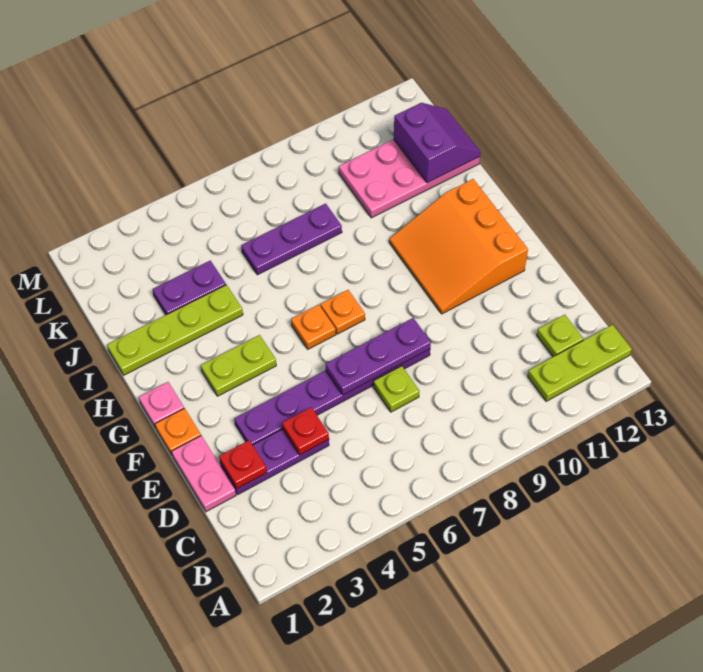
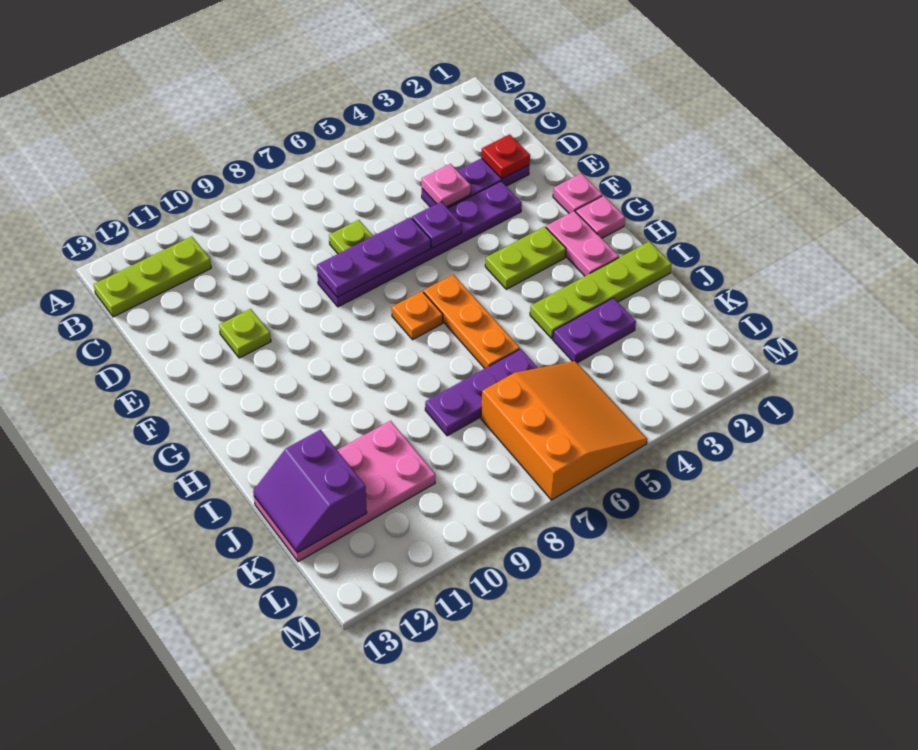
lime 1x1 plate [537,315,583,357] -> lime 1x1 plate moved to [219,309,271,358]
pink 1x2 plate [172,436,236,512] -> pink 1x2 plate moved to [546,211,619,276]
red 1x1 plate [282,407,329,455] -> pink 1x1 plate [422,164,471,207]
none -> purple 1x1 plate [412,202,462,248]
orange 1x1 plate [155,408,201,455] -> pink 1x1 plate [553,173,602,213]
orange 3x3 slope [389,179,528,314] -> orange 3x3 slope moved to [481,361,647,500]
orange 1x1 plate [291,305,336,349] -> orange 1x3 plate [424,275,520,368]

